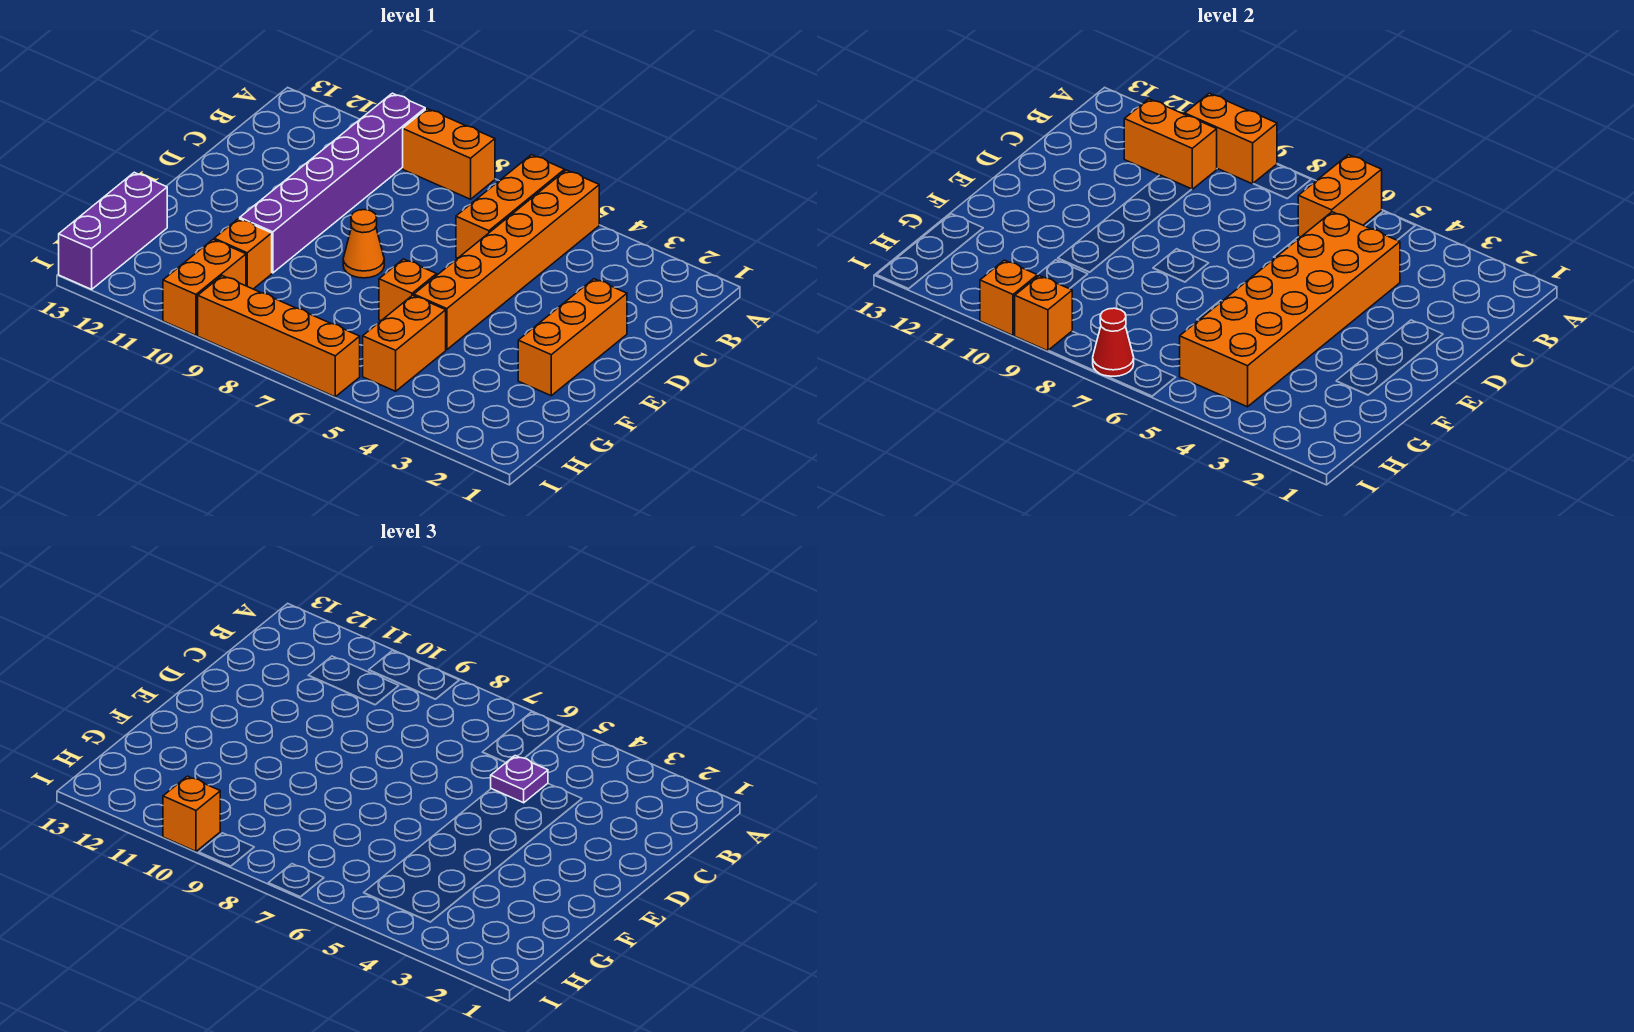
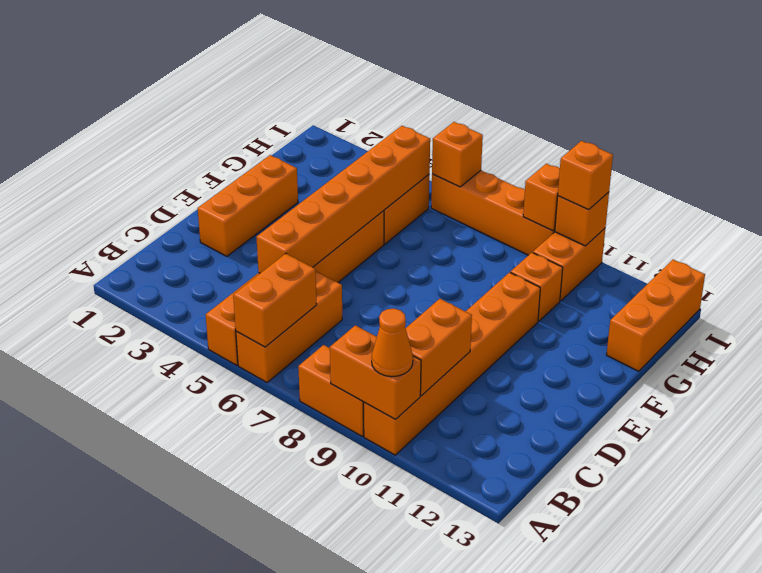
purple 1x6 brick [240,93,425,273] -> orange 1x6 brick [364,272,540,455]
orange 1x2 brick [1124,99,1217,189] -> orange 1x2 brick turned to [406,299,472,396]
orange 2x6 brick [1180,212,1400,407] -> orange 1x6 brick [256,126,430,273]
purple 1x1 plate [491,756,548,803] -> none
orange 1x1 cone [343,210,384,278] -> orange 1x1 cone moved to [372,309,413,377]
orange 1x1 brick [379,259,437,321] -> orange 1x1 brick moved to [432,122,483,187]
purple 1x3 brick [59,172,167,289] -> orange 1x3 brick [606,260,705,371]
red 1x1 cone [1093,308,1134,376] -> none

